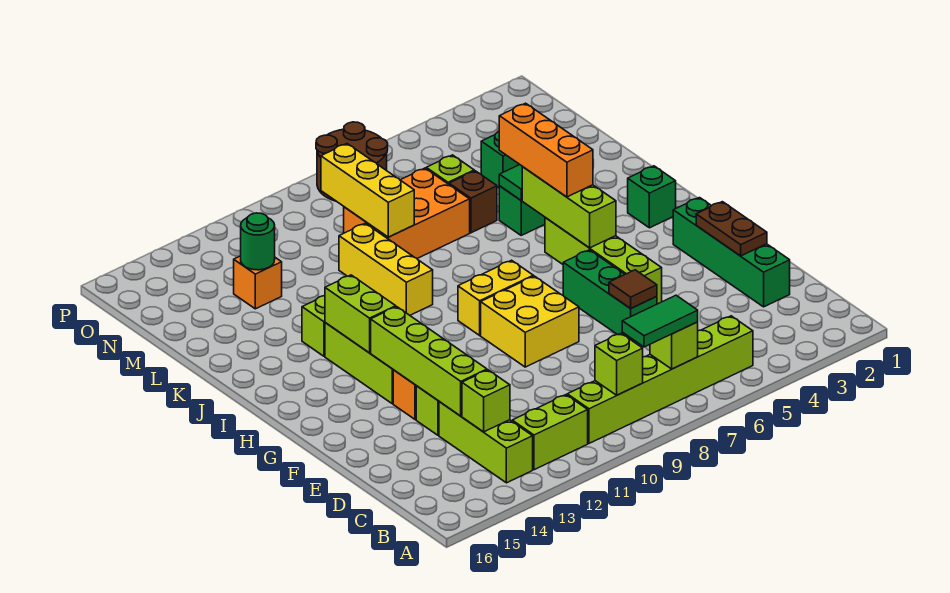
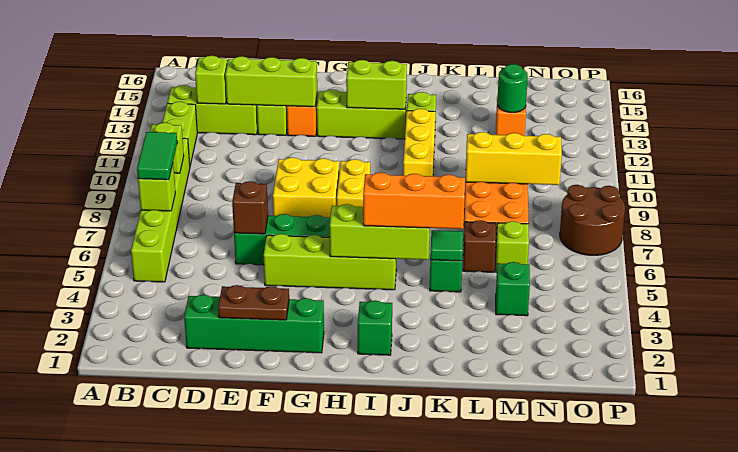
lime 1x4 brick [371,307,487,416] -> lime 1x3 brick [225,56,317,107]
brown 1x1 tile [609,270,657,309] -> brown 1x1 brick [232,181,268,234]
yellow 1x3 brick [339,223,433,315] -> yellow 1x3 brick turned to [403,109,435,176]

